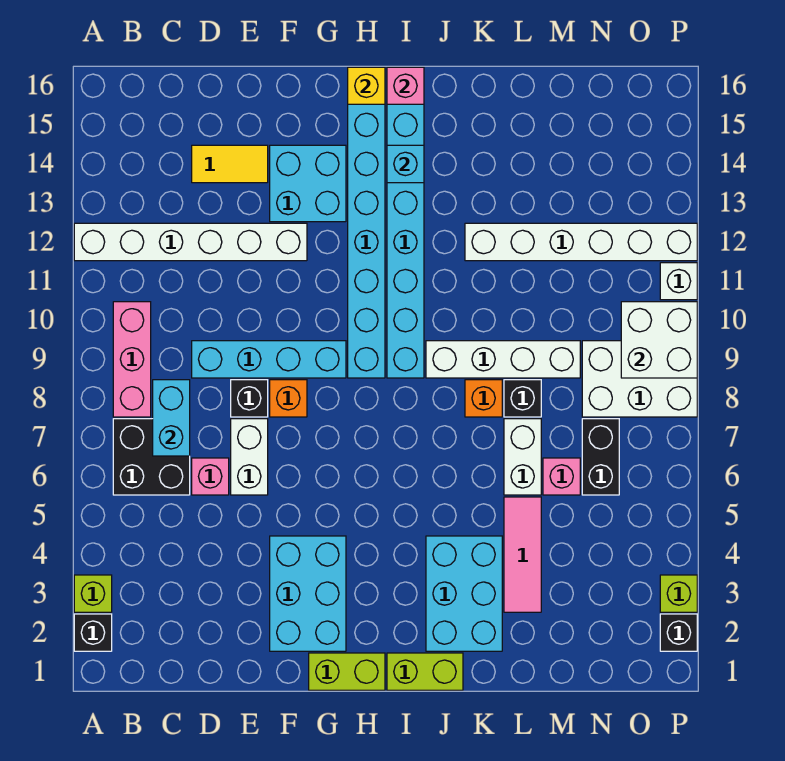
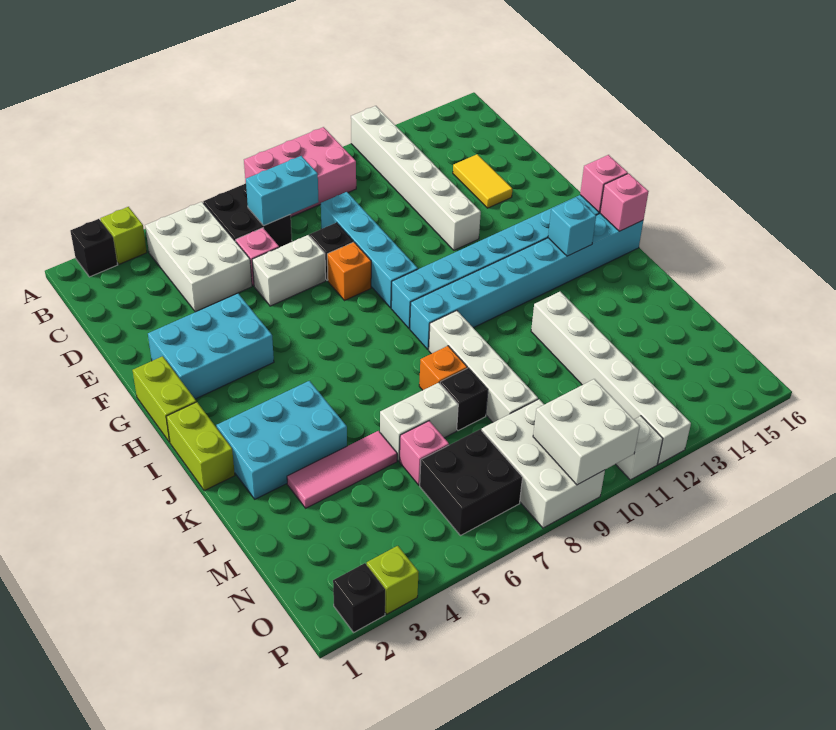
none -> white 2x3 brick [145,202,252,312]
pink 1x3 brick [113,302,151,417] -> pink 2x3 brick [244,127,356,217]
cyan 2x2 brick [270,145,346,222] -> none
yellow 1x1 brick [348,67,385,104] -> pink 1x1 brick [580,155,628,212]
black 1x2 brick [582,419,619,495] -> black 2x2 brick [420,429,523,536]

